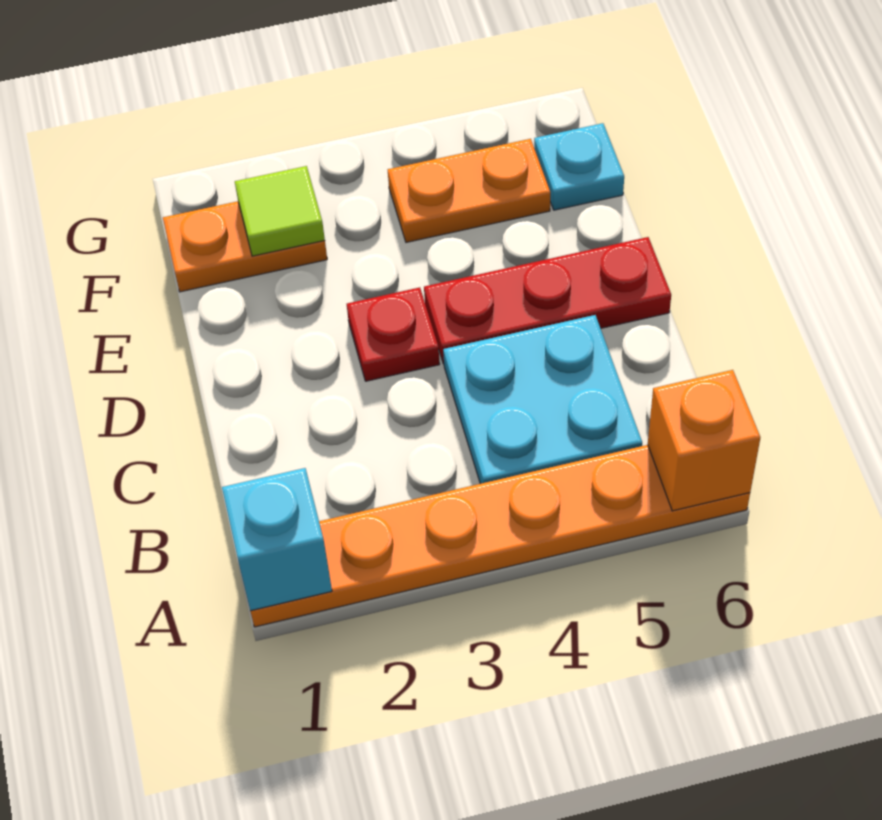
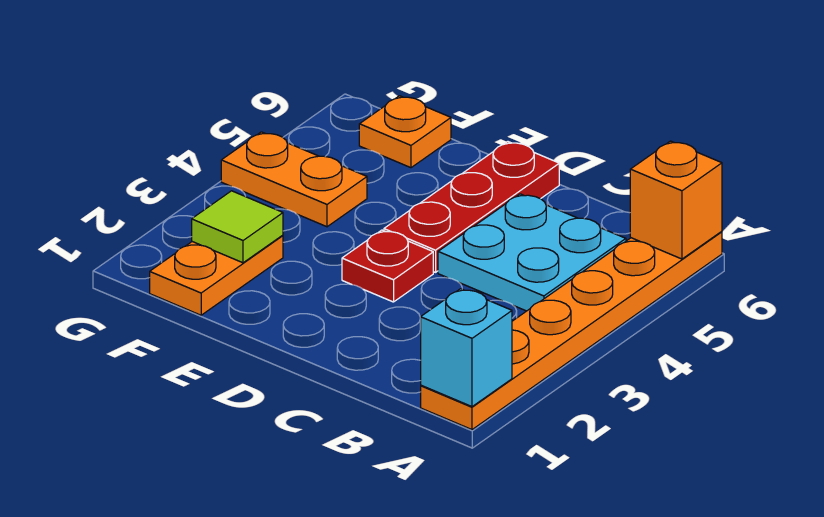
orange 1x2 plate [388,139,550,242] -> orange 1x2 plate turned to [221,132,367,227]
cyan 1x1 plate [534,123,624,210] -> orange 1x1 plate [359,96,451,168]

